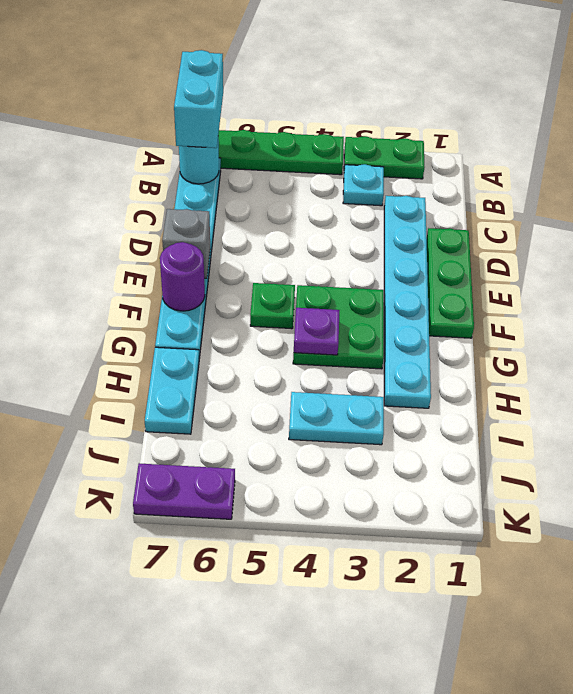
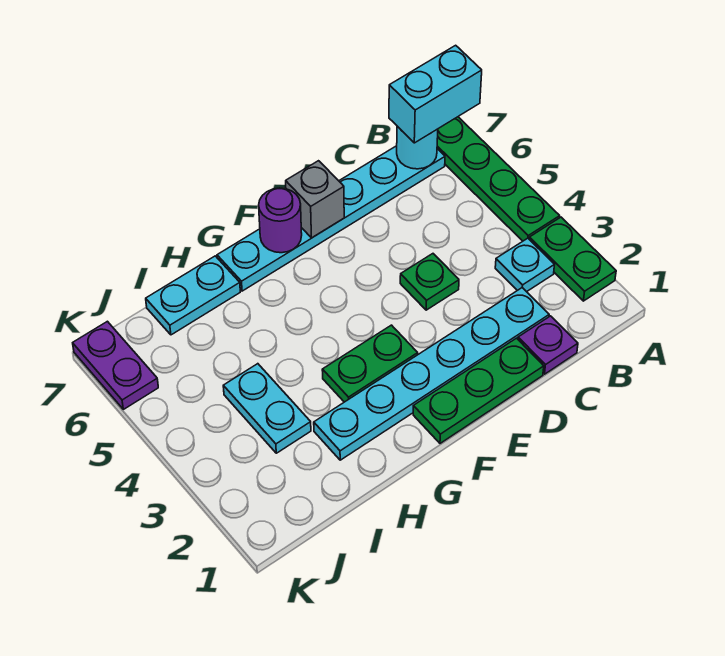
green 2x2 plate [293,285,384,369] -> green 1x2 plate [322,325,418,402]
green 1x1 plate [250,283,295,329] -> green 1x1 plate moved to [400,254,459,310]
purple 1x1 plate [294,308,340,355] -> purple 1x1 plate moved to [518,316,578,374]

